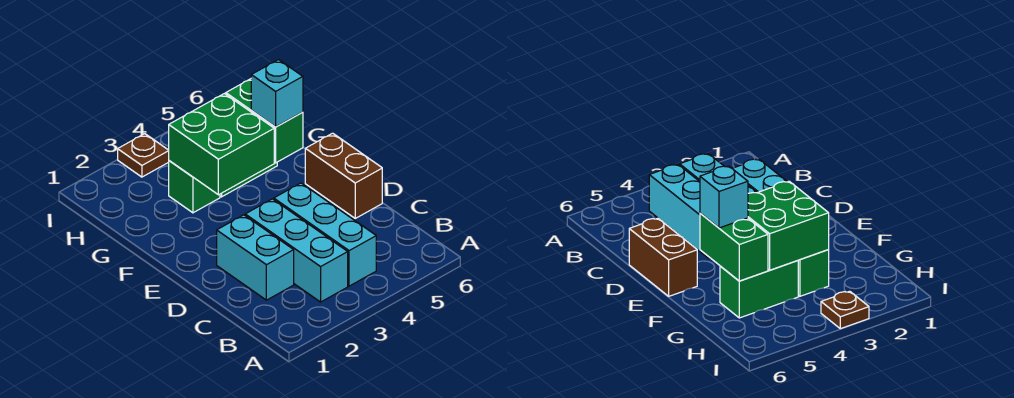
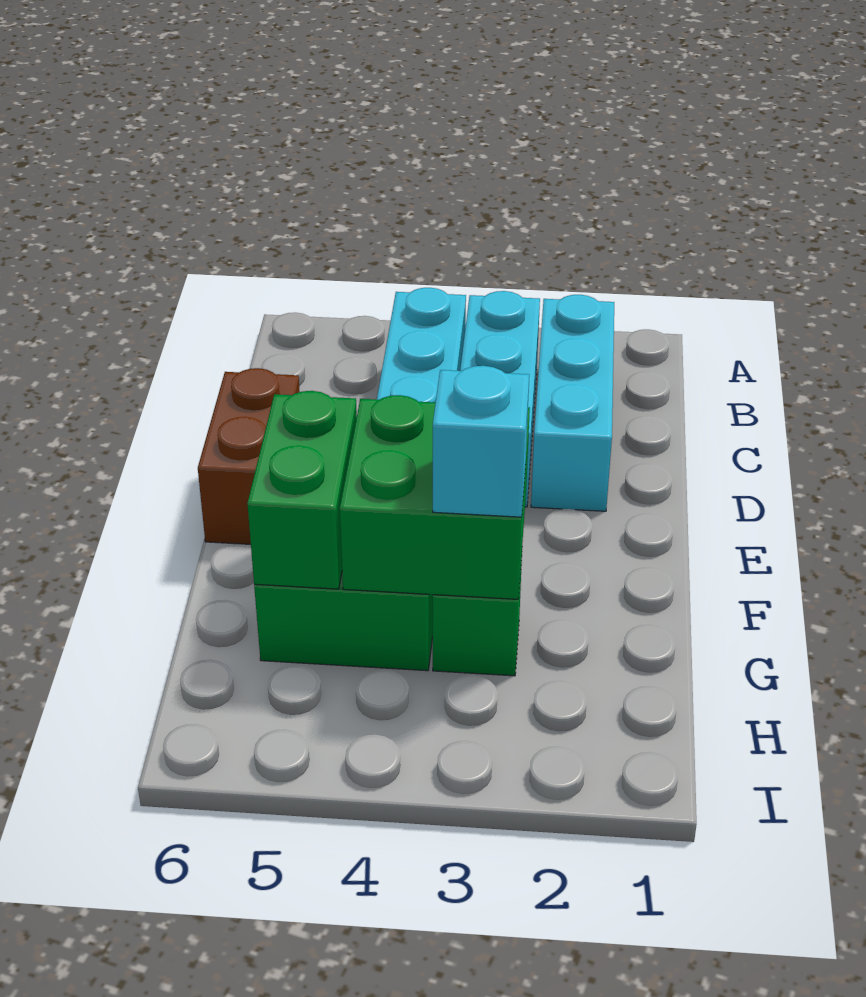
cyan 1x2 brick [217,215,294,300] -> cyan 1x3 brick [531,295,614,511]
cyan 1x1 brick [251,60,303,127] -> cyan 1x1 brick moved to [433,366,529,517]
brown 1x1 plate [118,134,169,177] -> none

